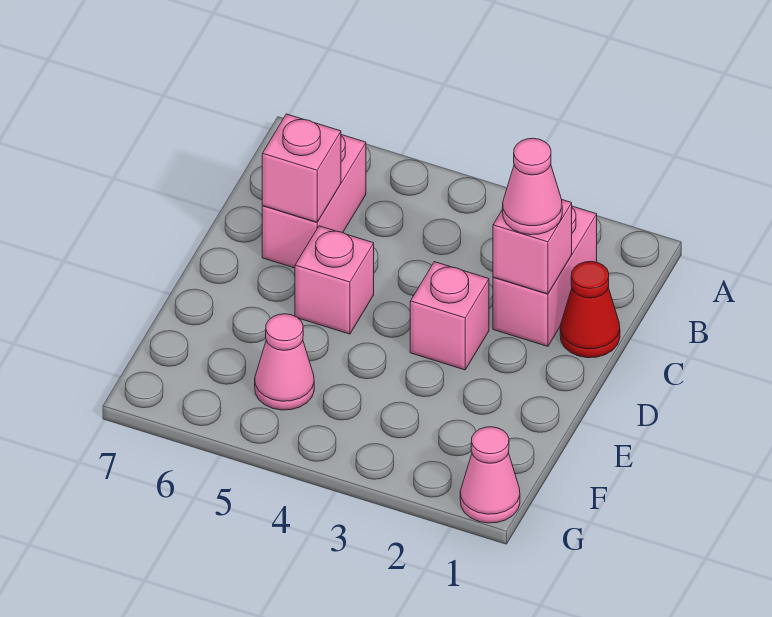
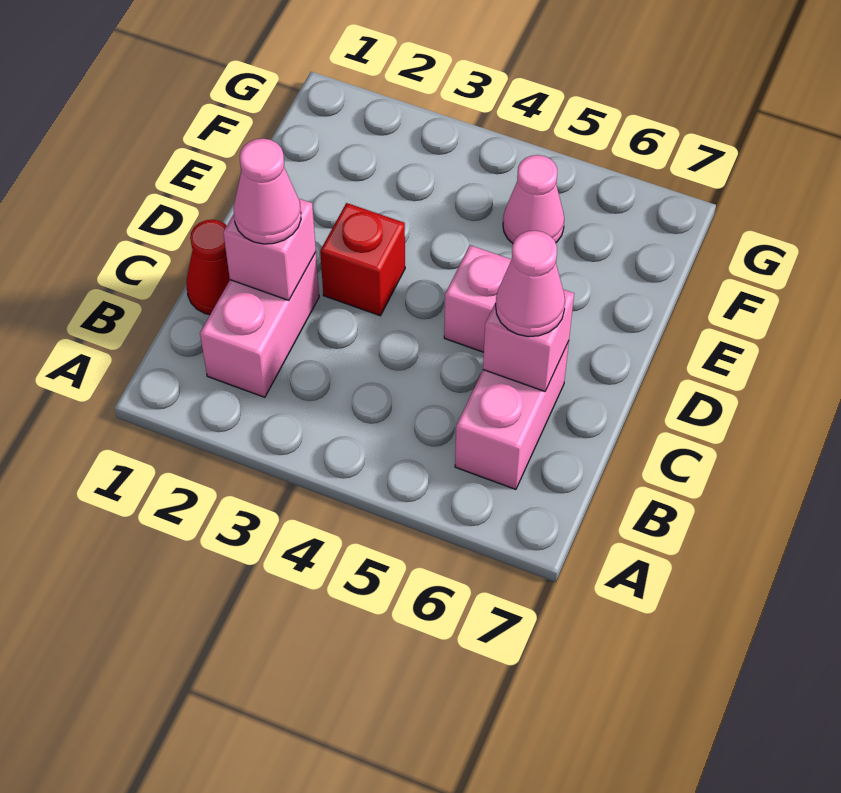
pink 1x1 brick [410,262,489,370] -> red 1x1 brick [320,203,405,316]
pink 1x1 cone [460,427,520,523] -> pink 1x1 cone moved to [496,231,565,337]

